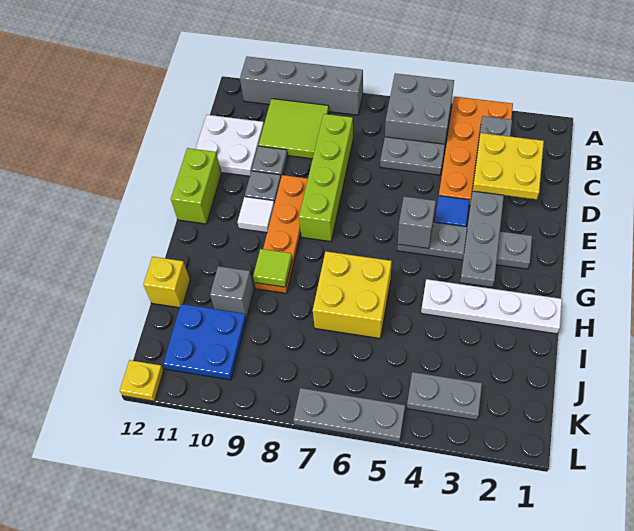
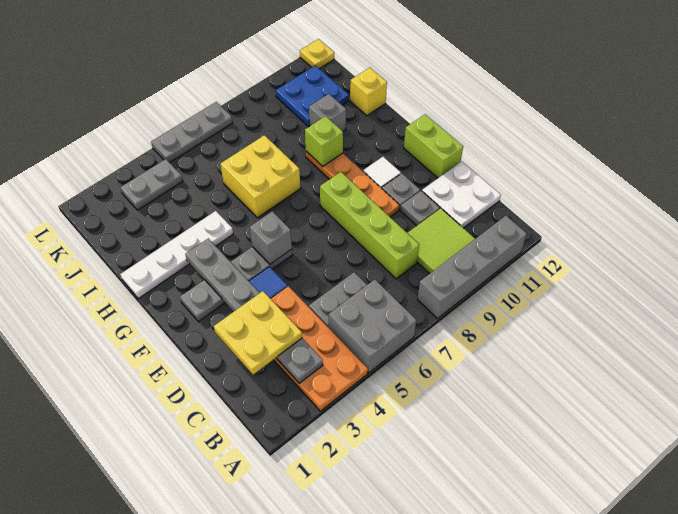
lime 1x1 tile [253,249,292,287] -> lime 1x1 brick [305,116,343,166]

